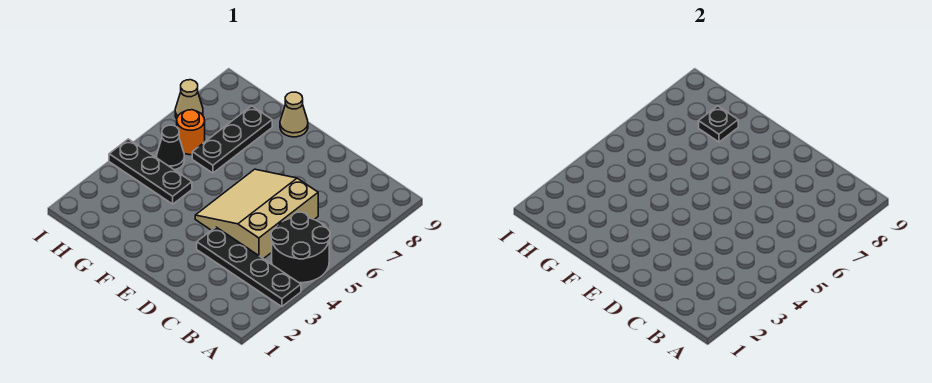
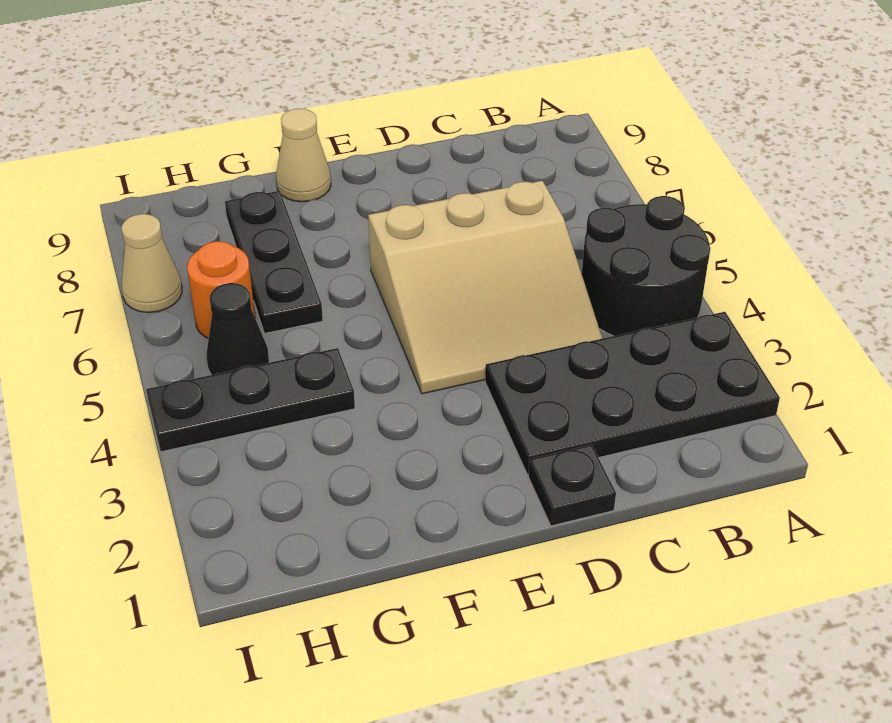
black 1x4 plate [197,227,301,307] -> black 2x4 plate [485,312,780,474]
tan 3x3 slope [195,169,318,259] -> tan 3x3 slope turned to [368,181,602,394]
black 1x1 plate [699,106,738,142] -> black 1x1 plate moved to [528,445,616,526]

